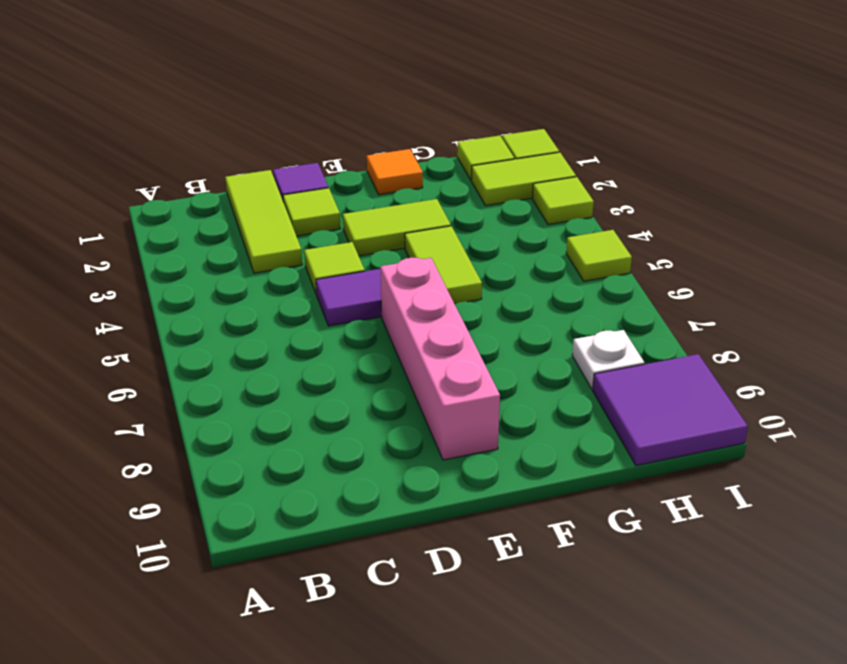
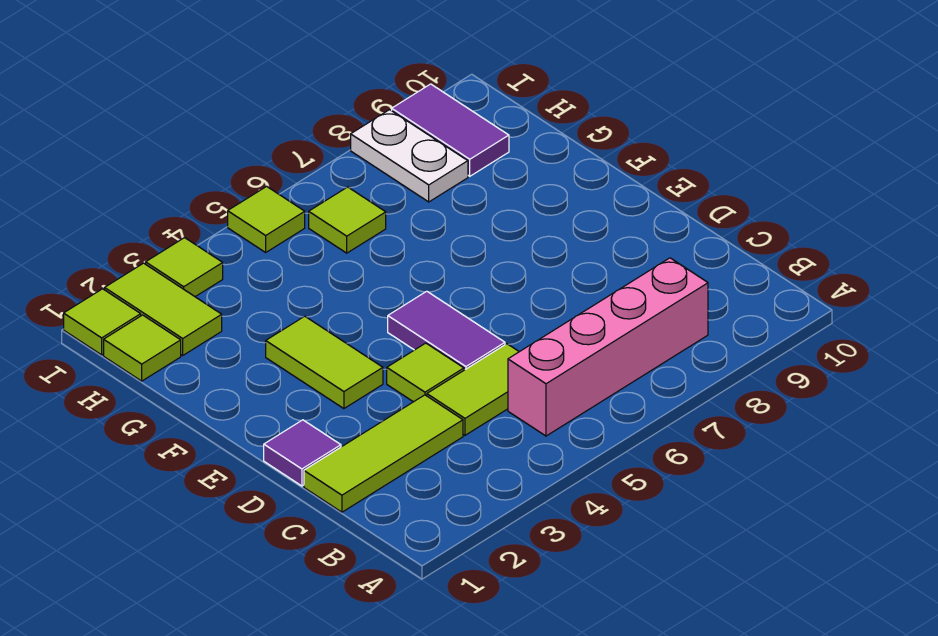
lime 1x1 tile [283,188,341,236] -> lime 1x1 tile moved to [309,187,386,253]
pink 1x4 brick [381,258,500,460] -> pink 1x4 brick moved to [508,258,708,436]
orange 1x1 tile [367,149,423,195] -> none
lime 1x2 tile [405,226,482,304] -> lime 1x2 tile moved to [427,344,519,435]
white 1x1 plate [572,330,644,389] -> white 1x2 plate [351,110,468,202]
purple 2x2 tile [593,354,748,466] -> purple 1x2 tile [392,84,509,176]

